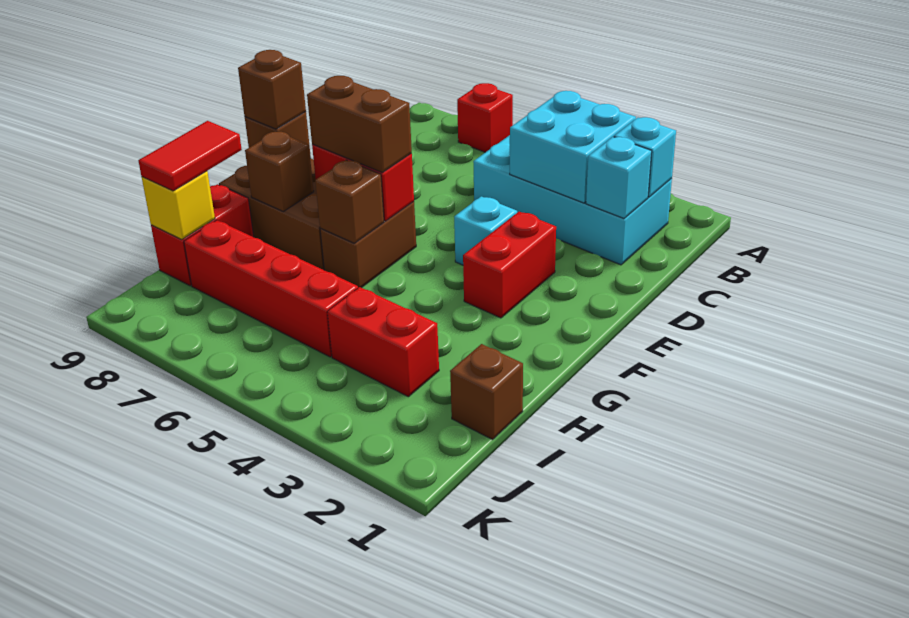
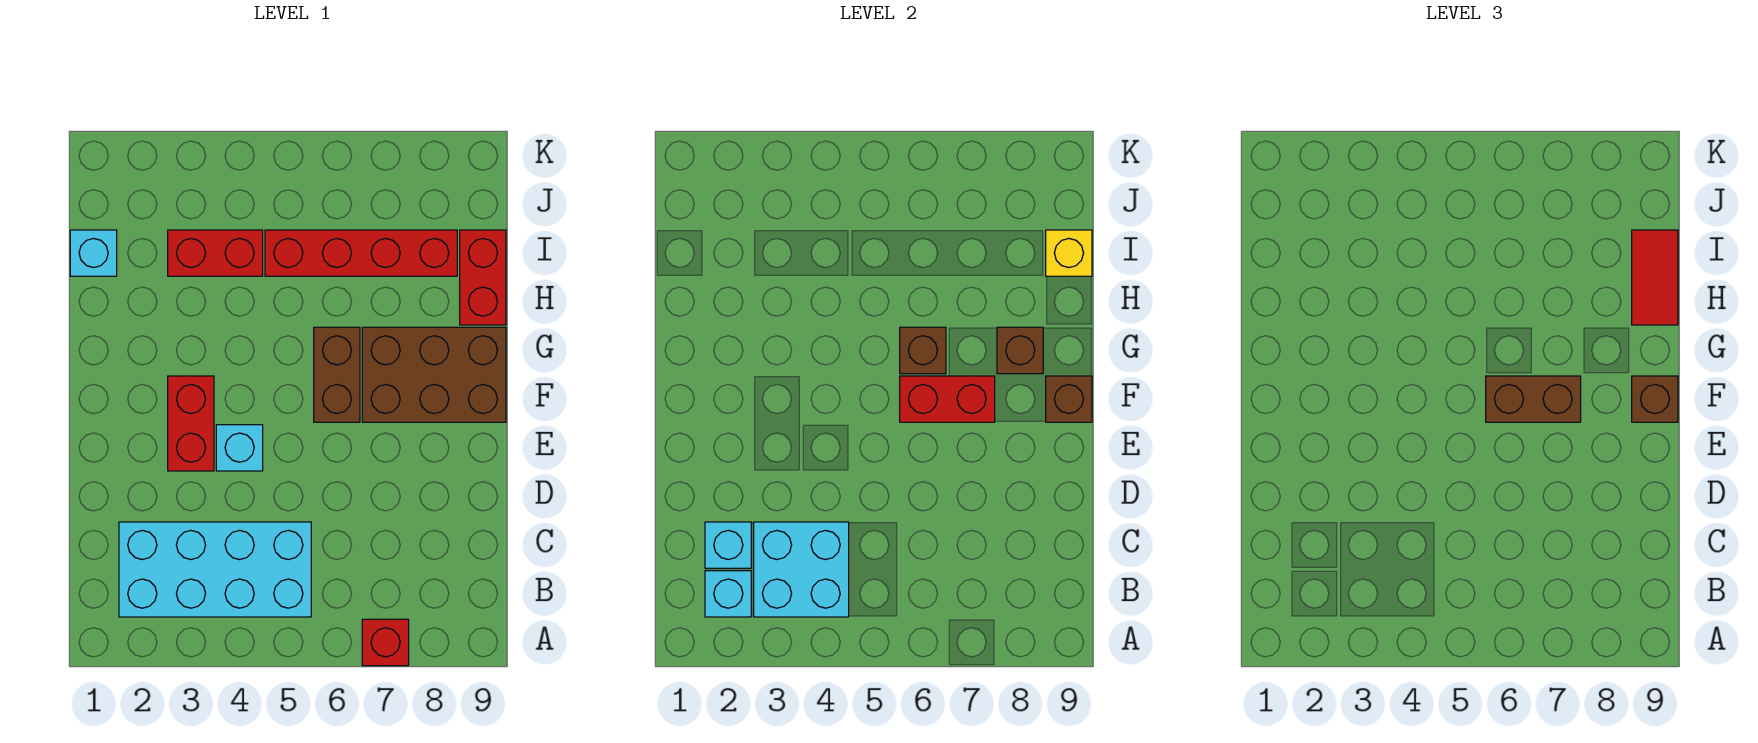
brown 1x1 brick [450,344,523,439] -> cyan 1x1 brick [70,230,117,276]

